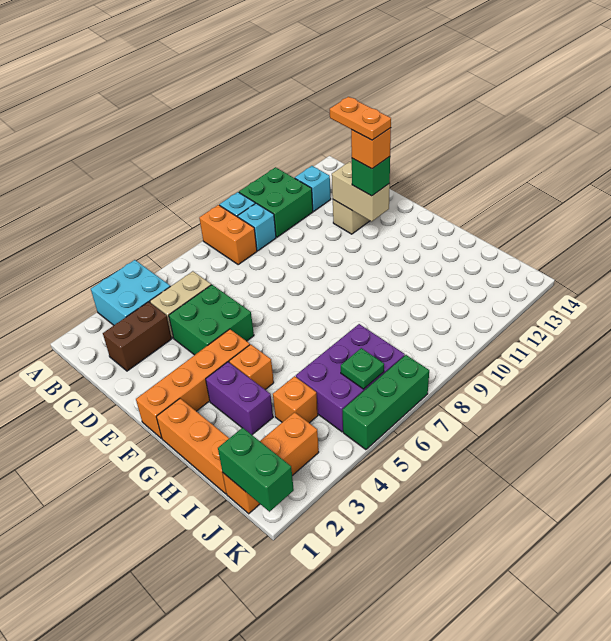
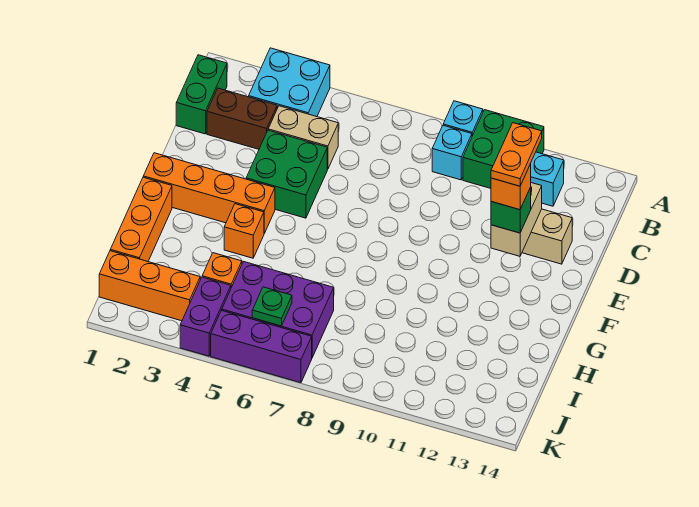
orange 1x2 brick [199,205,257,264] -> none
purple 1x2 brick [206,362,273,435] -> purple 1x2 brick moved to [180,277,231,356]
green 1x2 brick [218,428,294,512] -> green 1x2 brick moved to [176,55,227,134]
green 1x3 brick [343,355,429,450] -> purple 1x3 brick [211,310,312,383]

